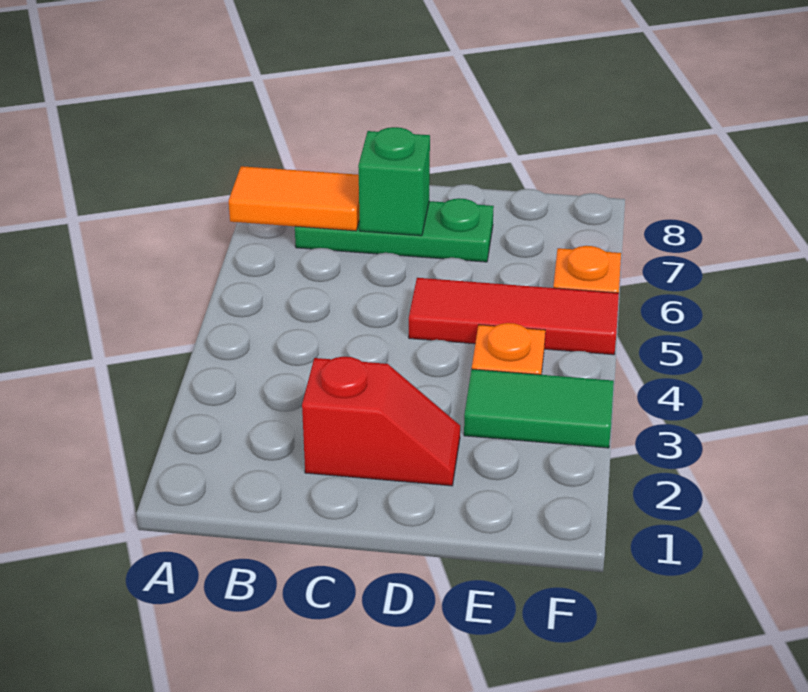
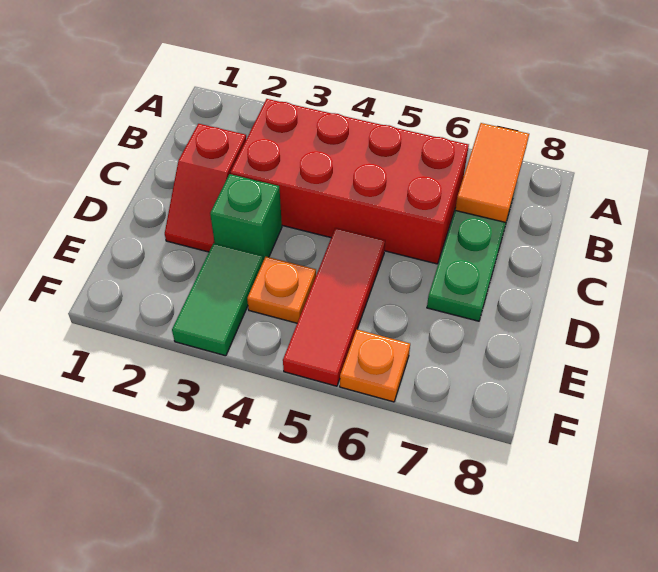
none -> red 2x4 brick [230,99,469,264]
green 1x1 brick [358,127,430,236] -> green 1x1 brick moved to [210,174,282,260]

